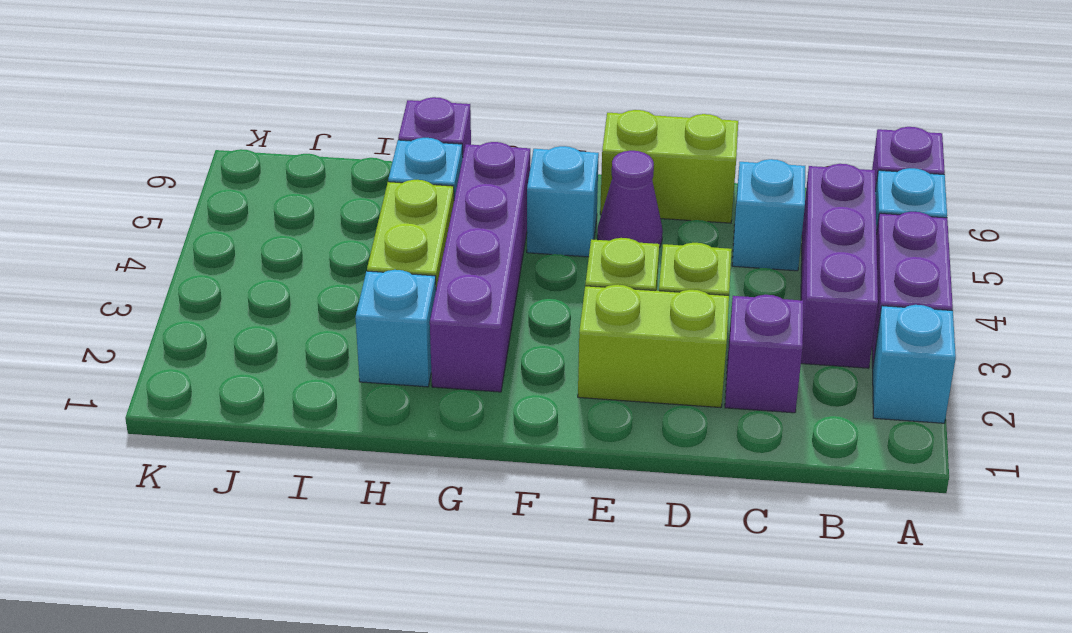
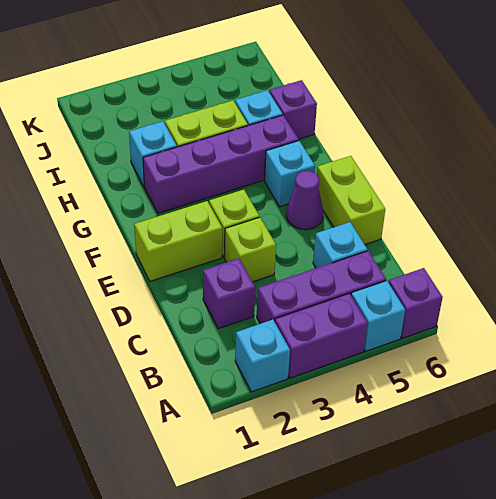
lime 1x2 brick [578,285,729,408] -> lime 1x2 brick turned to [134,201,222,281]

